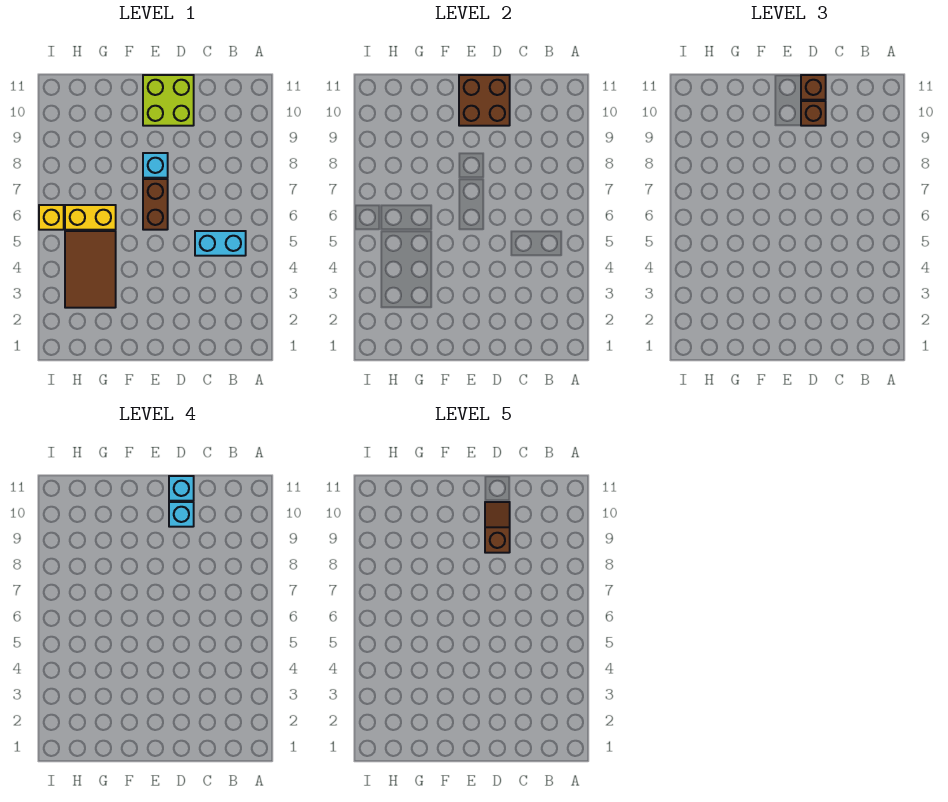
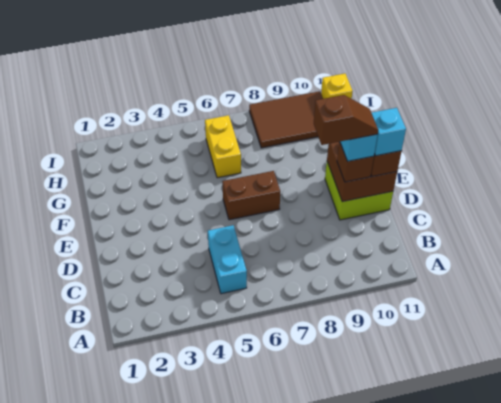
cyan 1x1 brick [143,153,168,178] -> none
brown 2x3 tile [65,231,116,308] -> brown 2x3 tile moved to [249,91,323,148]
yellow 1x1 brick [39,205,64,230] -> yellow 1x1 brick moved to [321,74,353,99]

